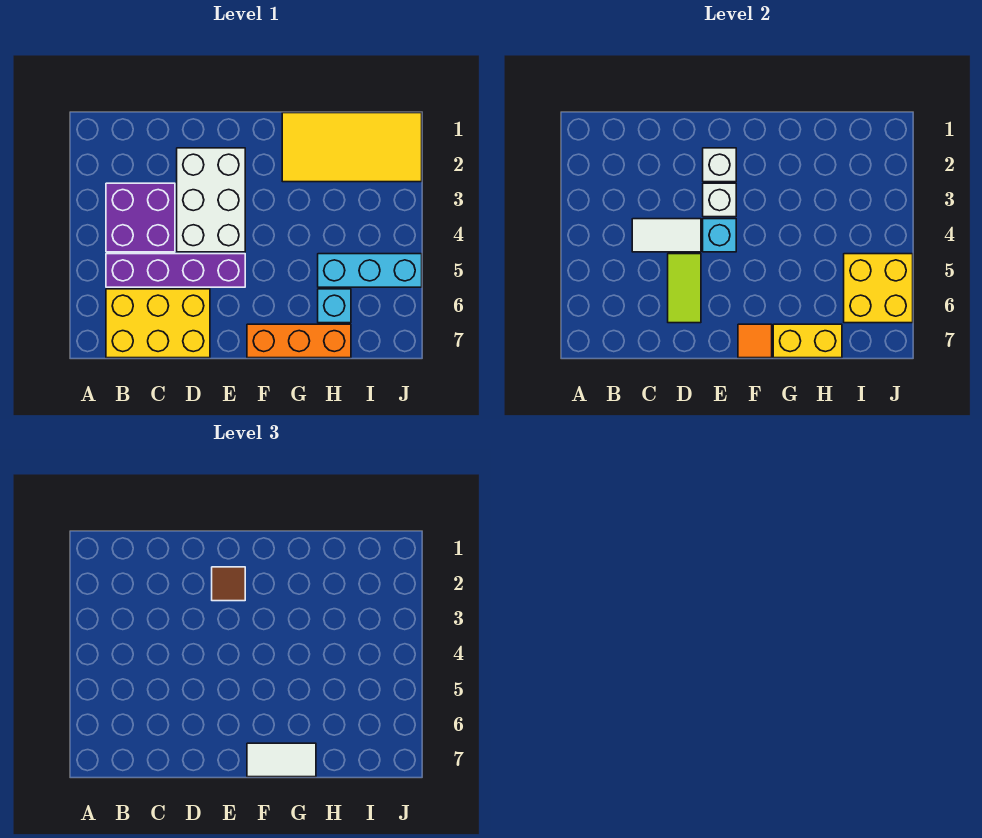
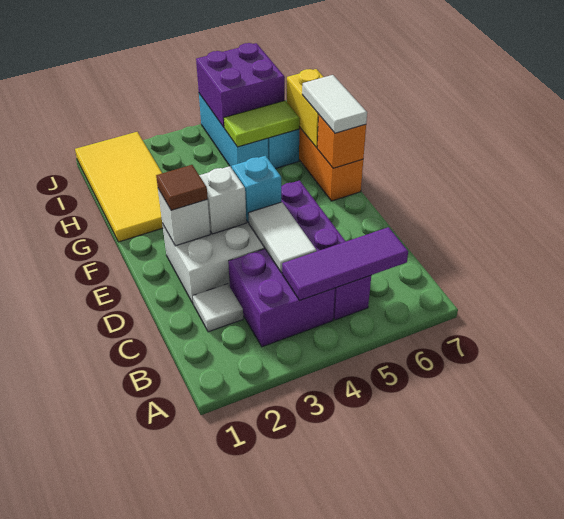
none -> purple 1x3 tile [282,227,408,300]
yellow 2x3 brick [106,289,210,358] -> none
none -> white 1x1 tile [193,284,243,332]
lime 1x2 tile [668,254,701,323] -> lime 1x2 tile moved to [224,101,300,147]
orange 1x1 tile [738,324,772,358] -> orange 1x1 brick [317,115,366,168]
yellow 2x2 brick [844,254,913,323] -> purple 2x2 brick [196,43,285,127]

